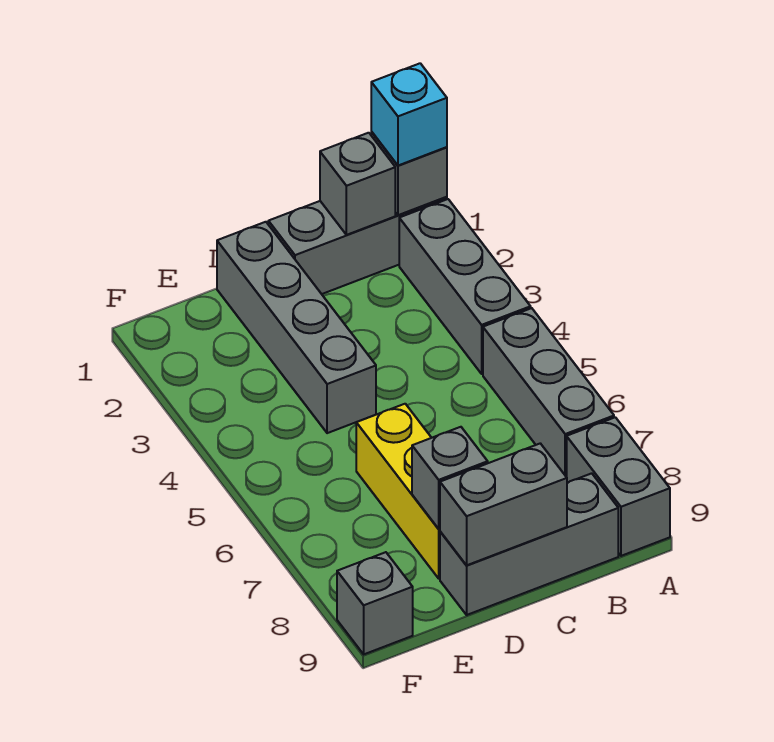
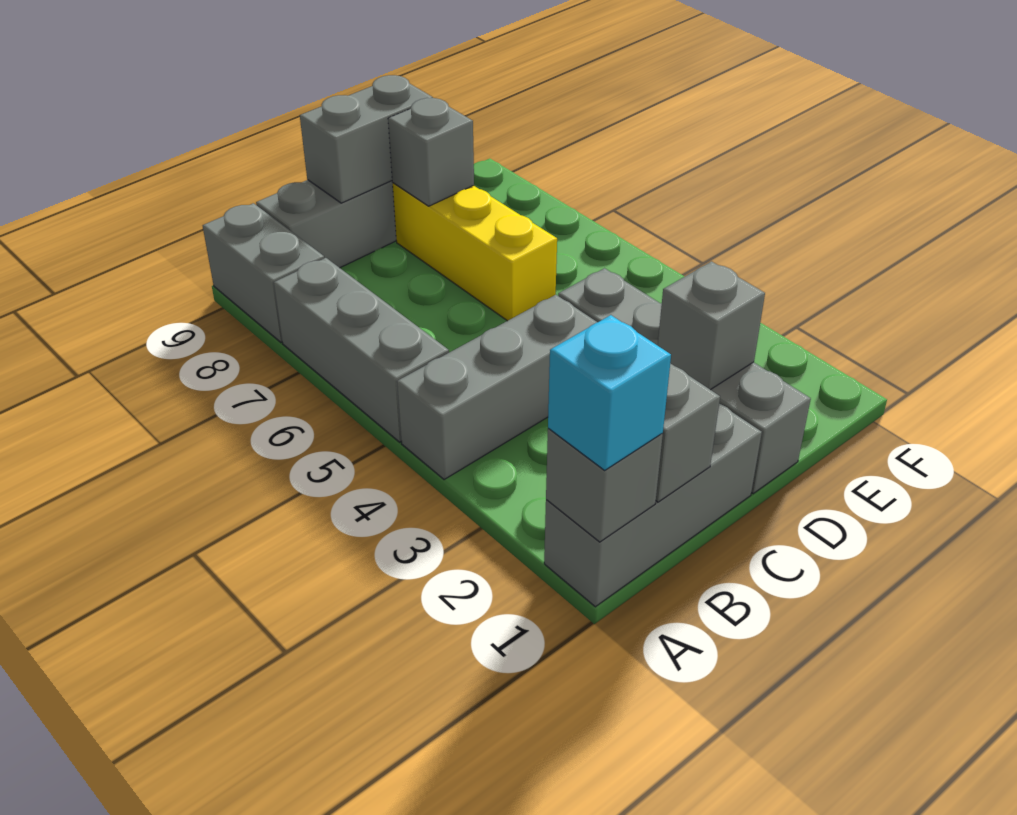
grey 1x3 brick [399,199,531,374] -> grey 1x3 brick turned to [397,295,597,480]
grey 1x1 brick [337,552,413,654] -> grey 1x1 brick moved to [658,261,765,390]

